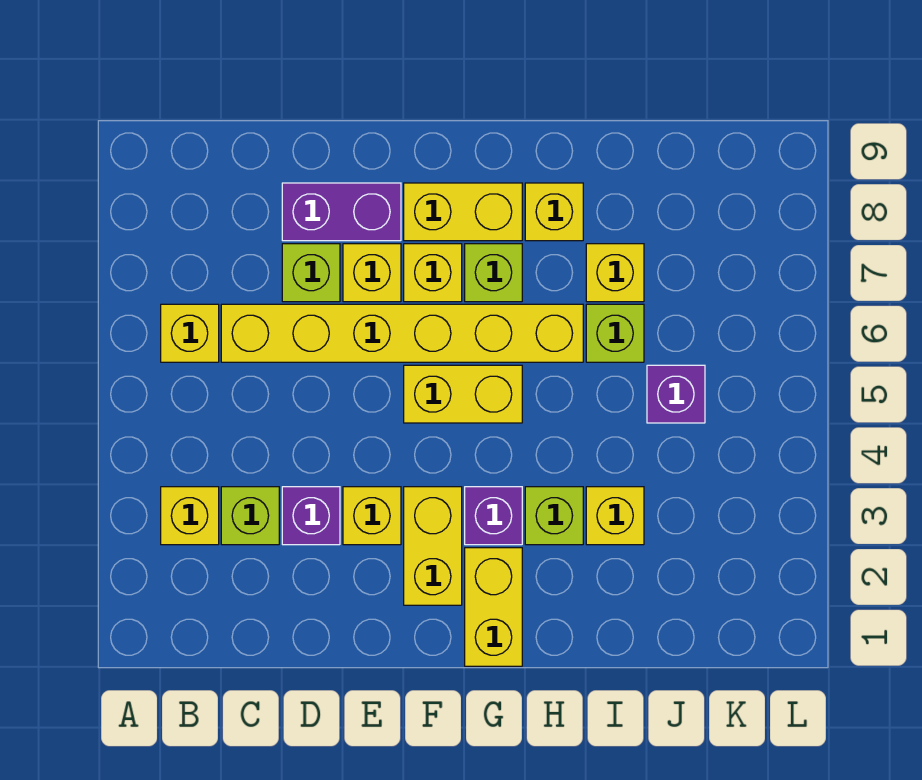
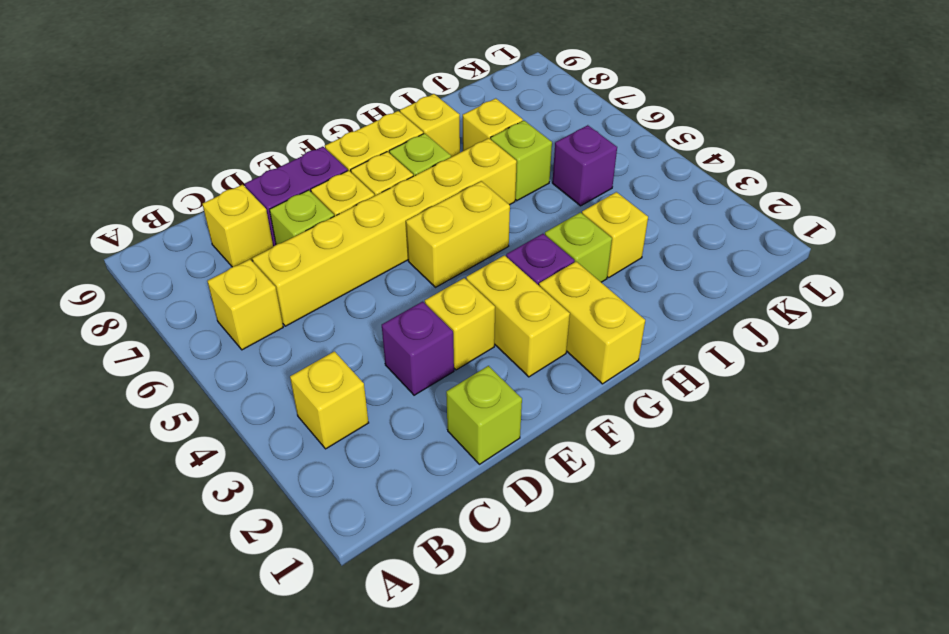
lime 1x1 brick [221,487,279,545] -> lime 1x1 brick moved to [446,366,522,464]
none -> yellow 1x1 brick [202,185,273,267]

